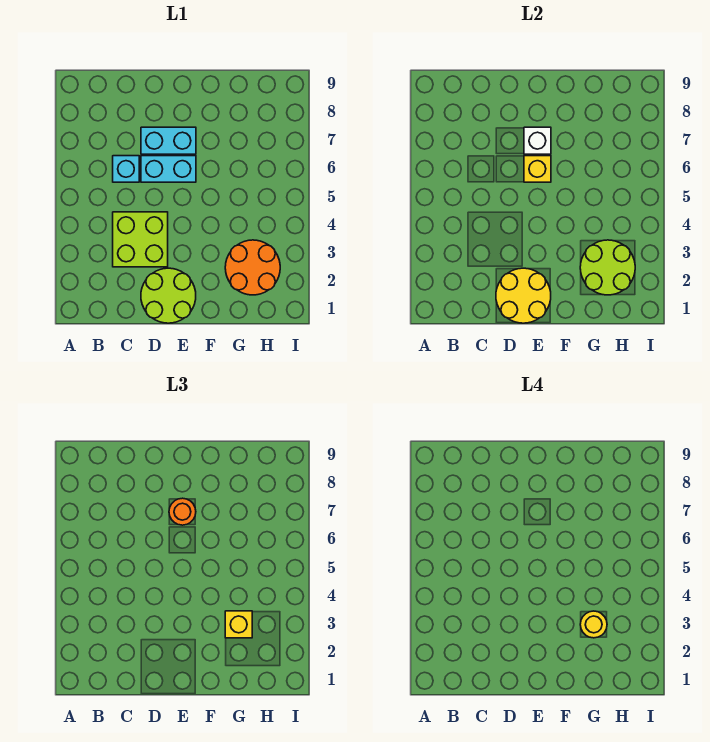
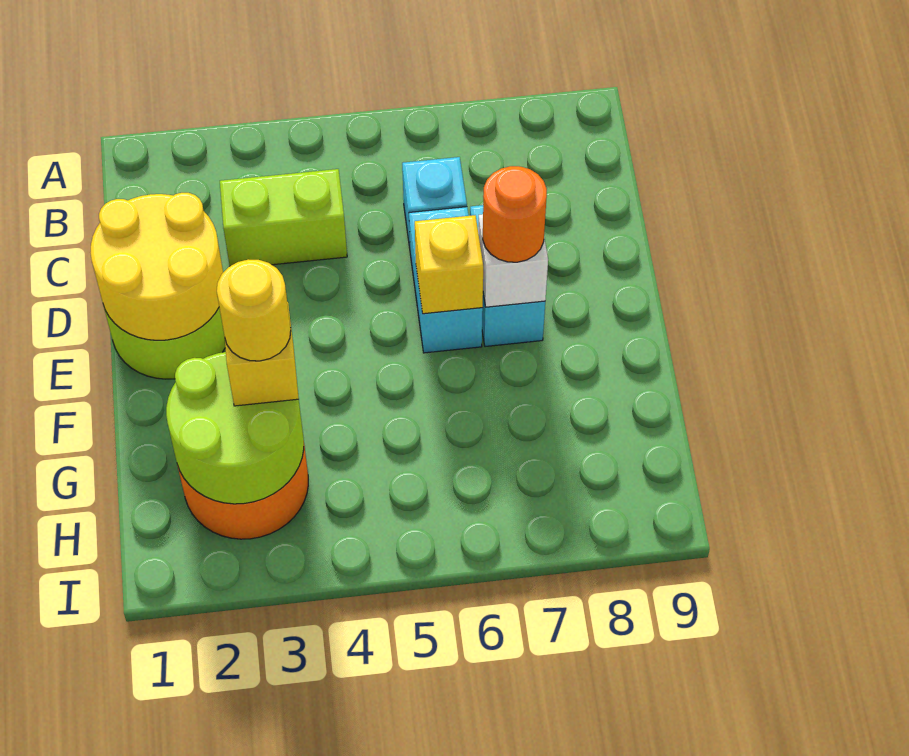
lime 2x2 brick [113,212,168,267] -> lime 1x2 brick [220,169,347,266]

